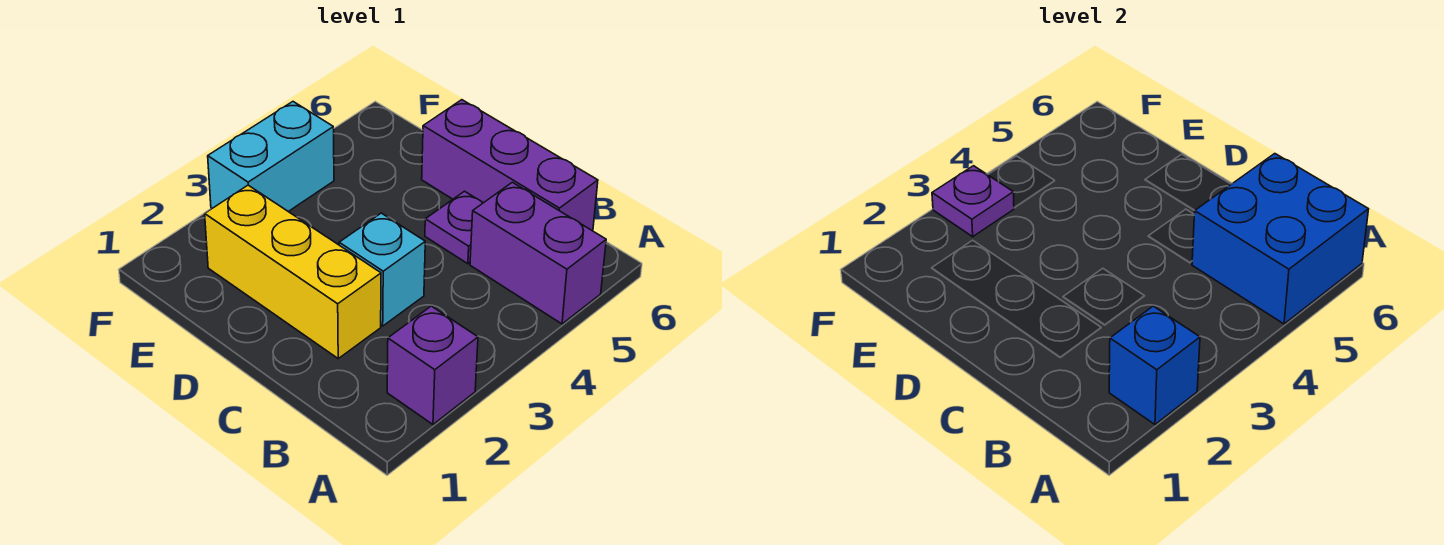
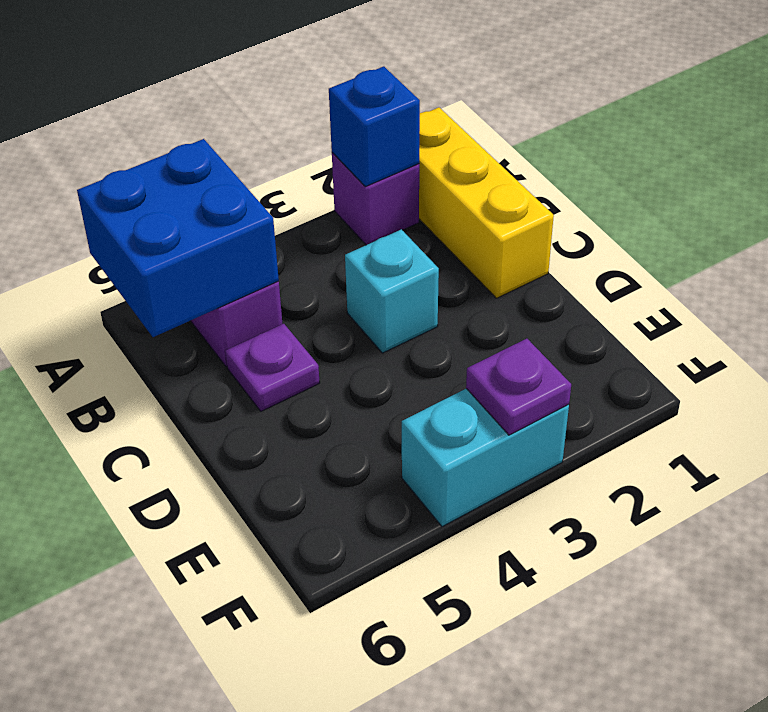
purple 1x3 brick [422,100,598,231] -> none
yellow 1x3 brick [205,185,381,358] -> yellow 1x3 brick moved to [419,107,554,298]

